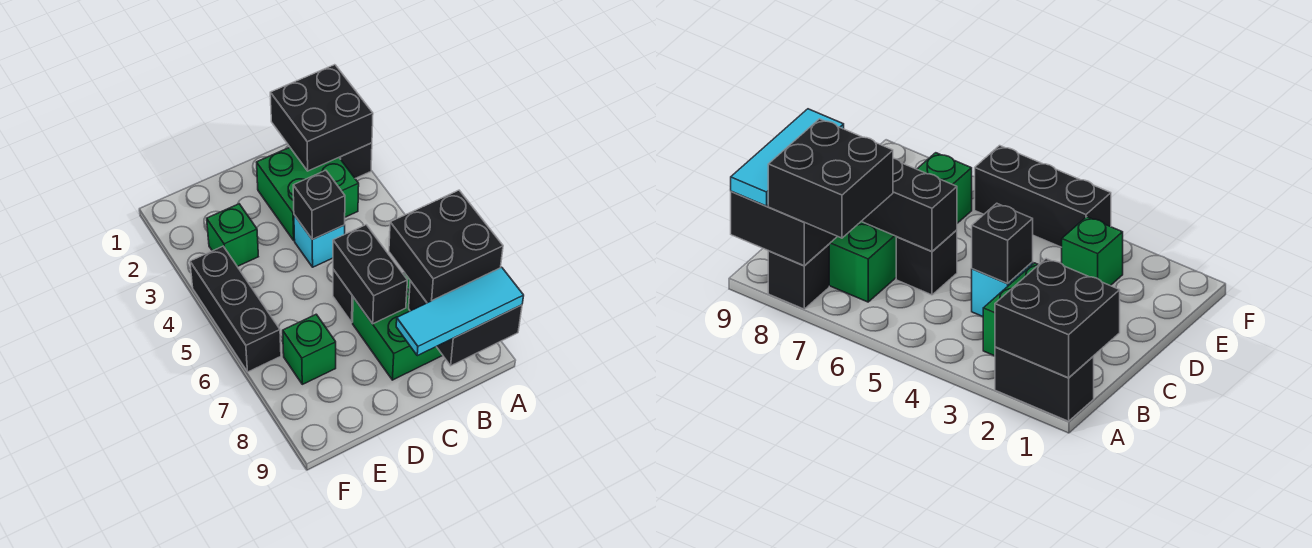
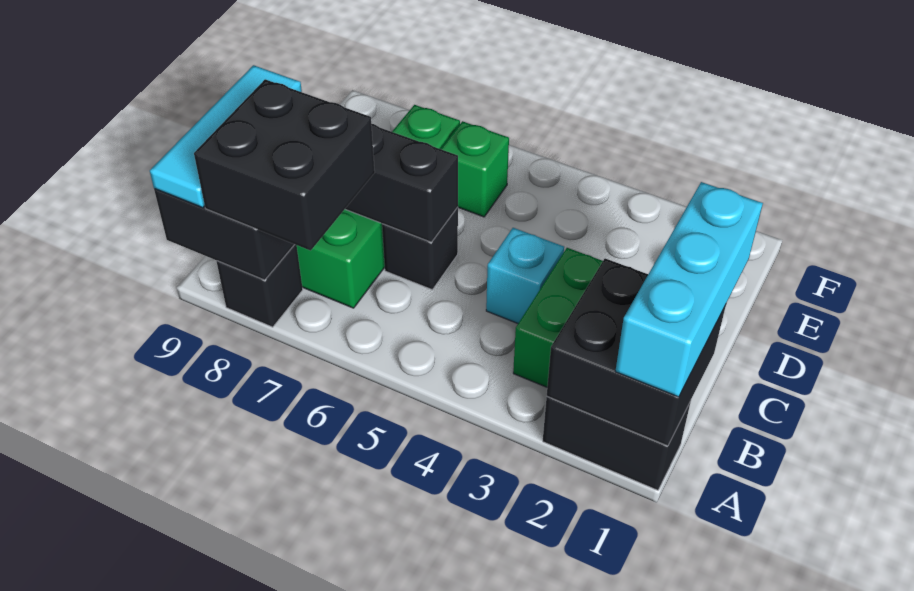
none -> cyan 1x3 brick [615,182,763,397]
black 1x1 brick [293,170,345,239] -> none
green 1x1 brick [207,204,258,266] -> green 1x1 brick moved to [441,121,509,217]
black 1x3 brick [190,246,281,372] -> none

